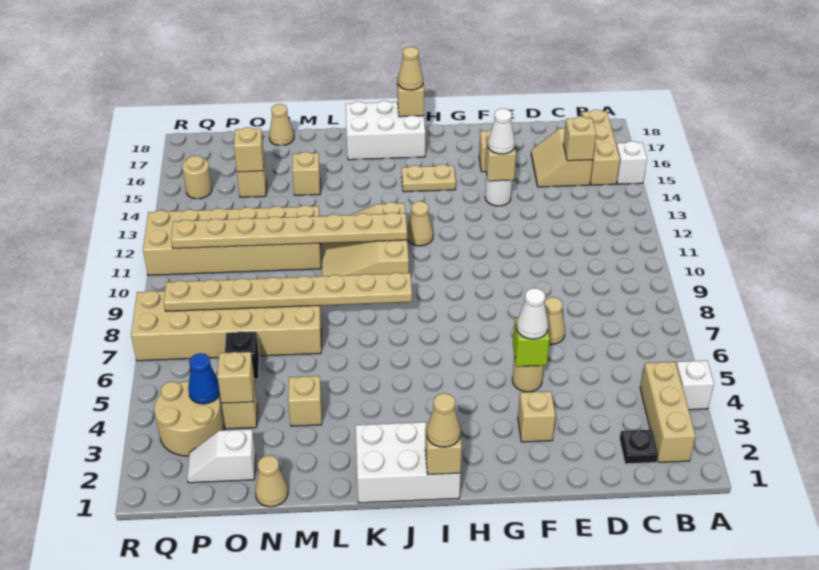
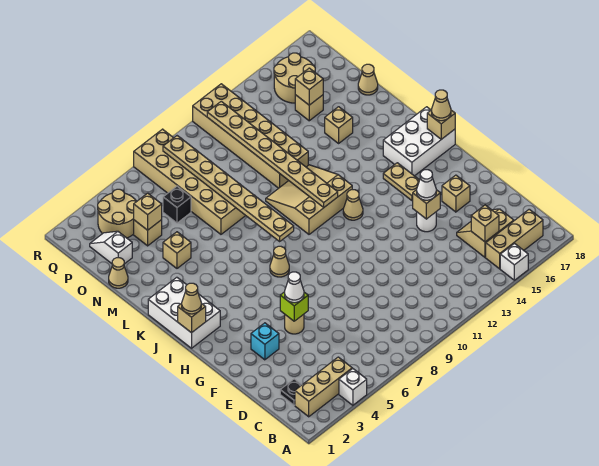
tan 1x1 cone [544,297,565,344] -> tan 1x1 cone moved to [270,246,289,277]
tan 1x1 brick [518,391,555,442] -> cyan 1x1 brick [251,323,279,360]
white 2x3 brick [346,101,425,160] -> white 2x3 brick turned to [383,107,455,176]
blue 1x1 cone [188,353,220,404] -> none
tan 1x1 round brick [182,156,212,199] -> tan 2x2 round brick [274,53,315,103]

